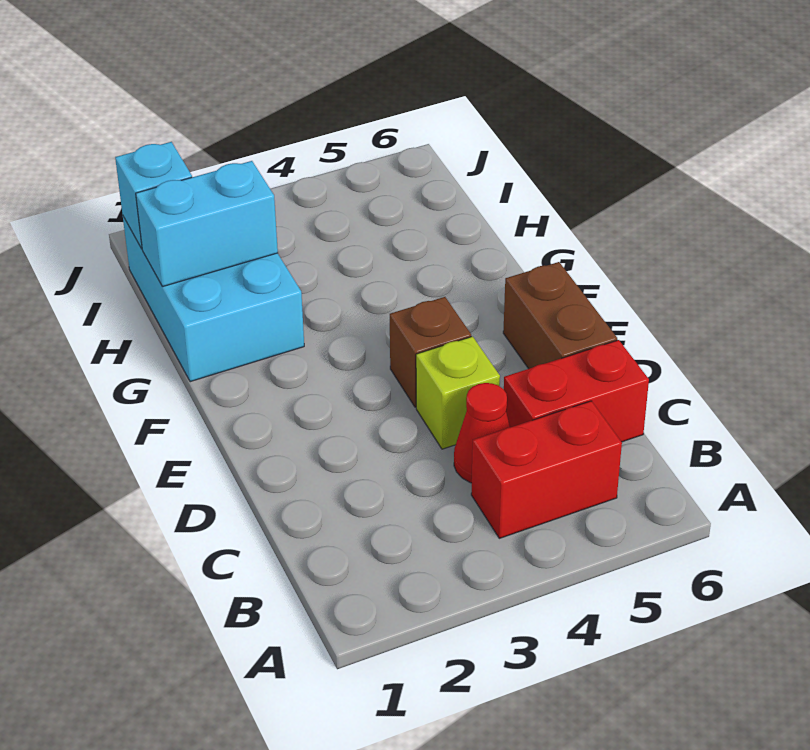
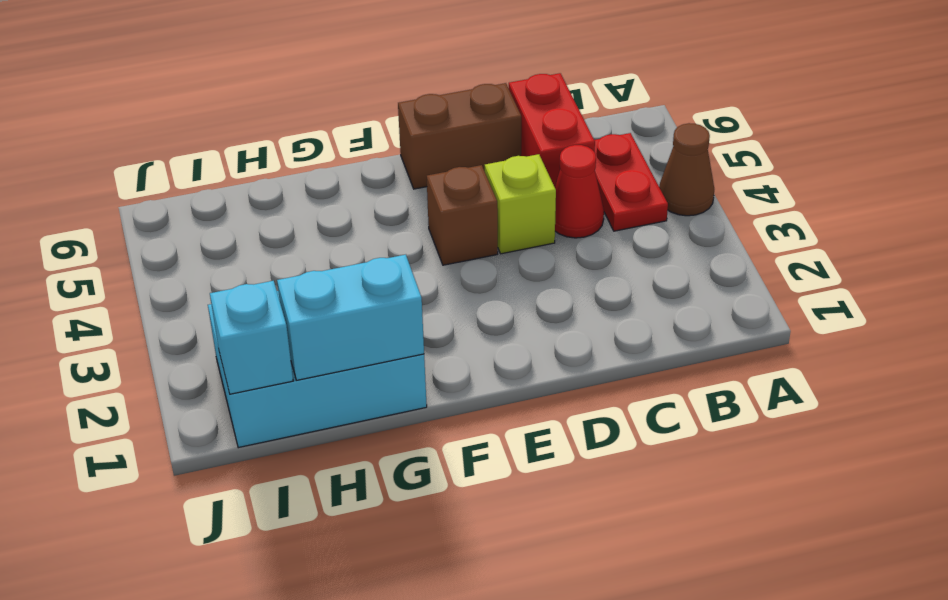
none -> brown 1x1 cone [659,123,714,216]
red 1x2 brick [471,401,622,538] -> red 1x2 plate [594,133,668,231]
cyan 1x2 brick [136,161,278,287] -> cyan 1x2 brick turned to [277,255,424,380]

